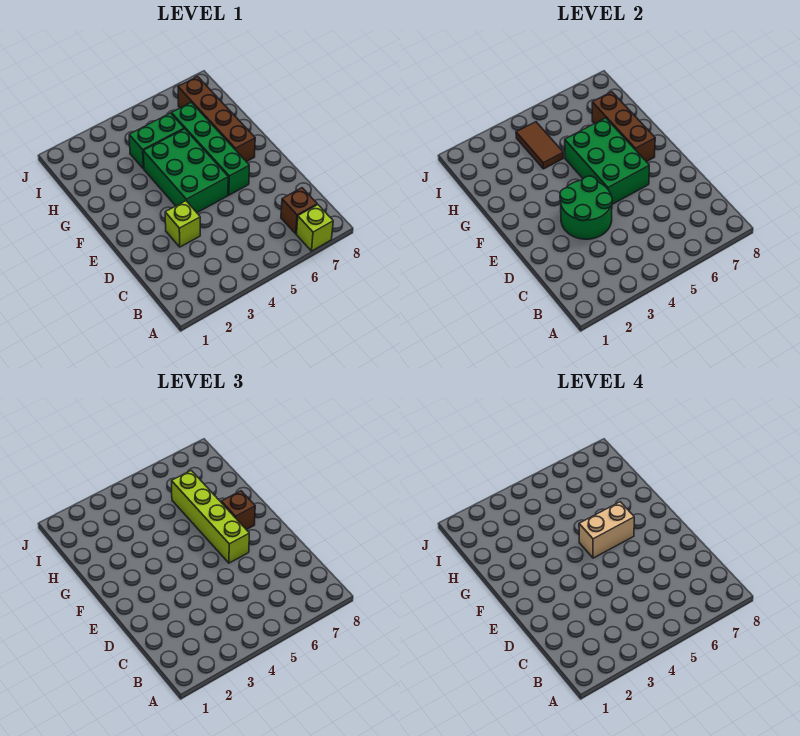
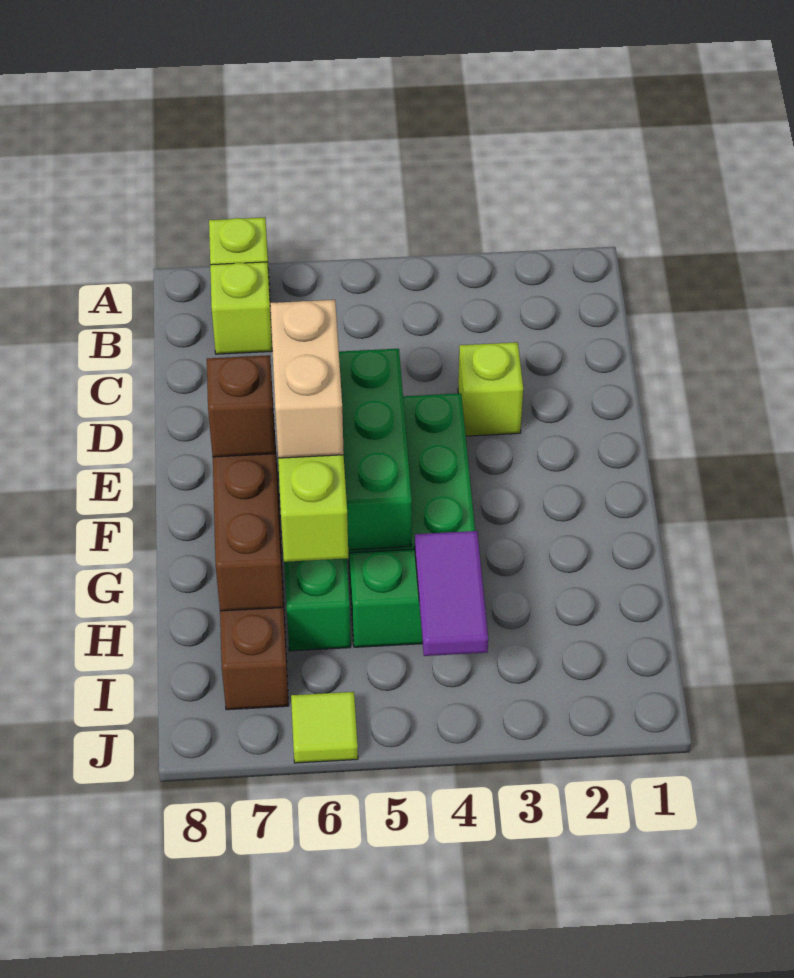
brown 1x1 brick [281,188,317,234] -> lime 1x1 brick [210,262,272,354]
green 2x2 round brick [560,176,612,239] -> none
tan 1x2 brick [579,502,634,558] -> tan 1x2 brick turned to [270,300,344,458]
brown 1x2 tile [516,122,563,169] -> purple 1x2 tile [415,531,488,656]
none -> lime 1x1 tile [291,692,358,763]

